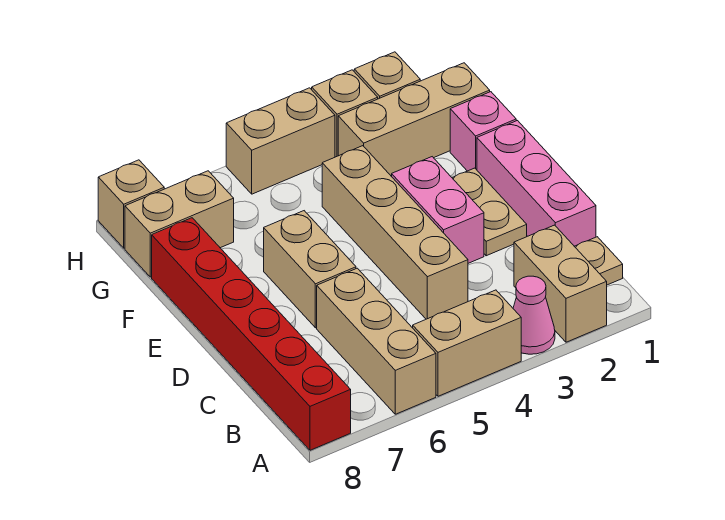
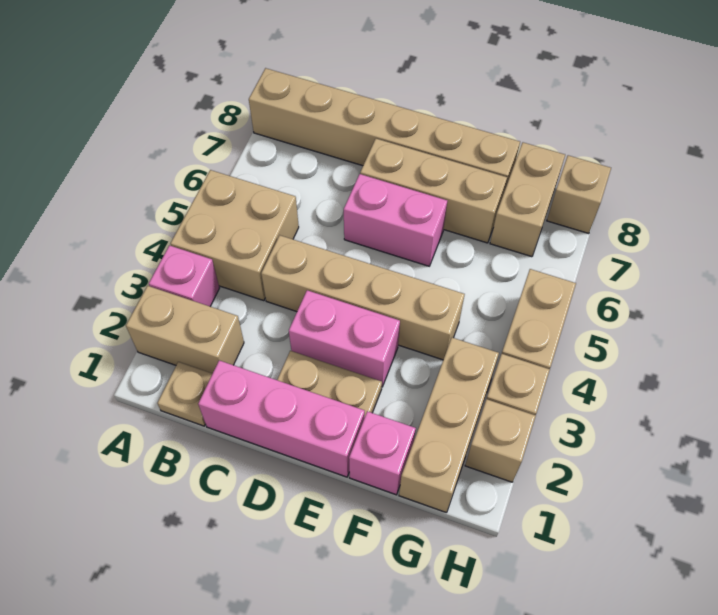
pink 1x1 cone [513,276,555,354] -> pink 1x1 brick [149,245,219,306]
tan 1x2 brick [413,290,521,396] -> tan 2x2 brick [170,170,299,301]
tan 1x3 brick [317,268,436,414] -> tan 1x3 brick moved to [360,139,507,243]
red 1x6 brick [152,218,351,450] -> tan 1x6 brick [249,68,520,191]
tan 1x2 brick [264,211,356,328] -> pink 1x2 brick [344,174,447,266]

